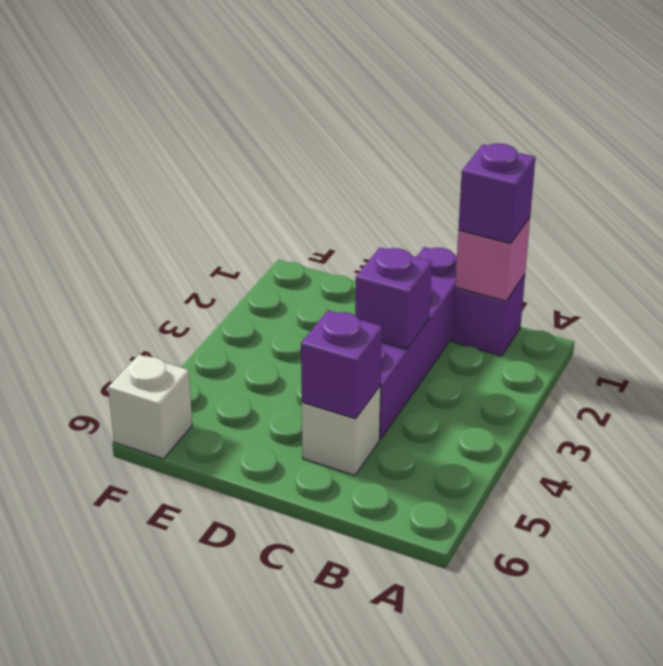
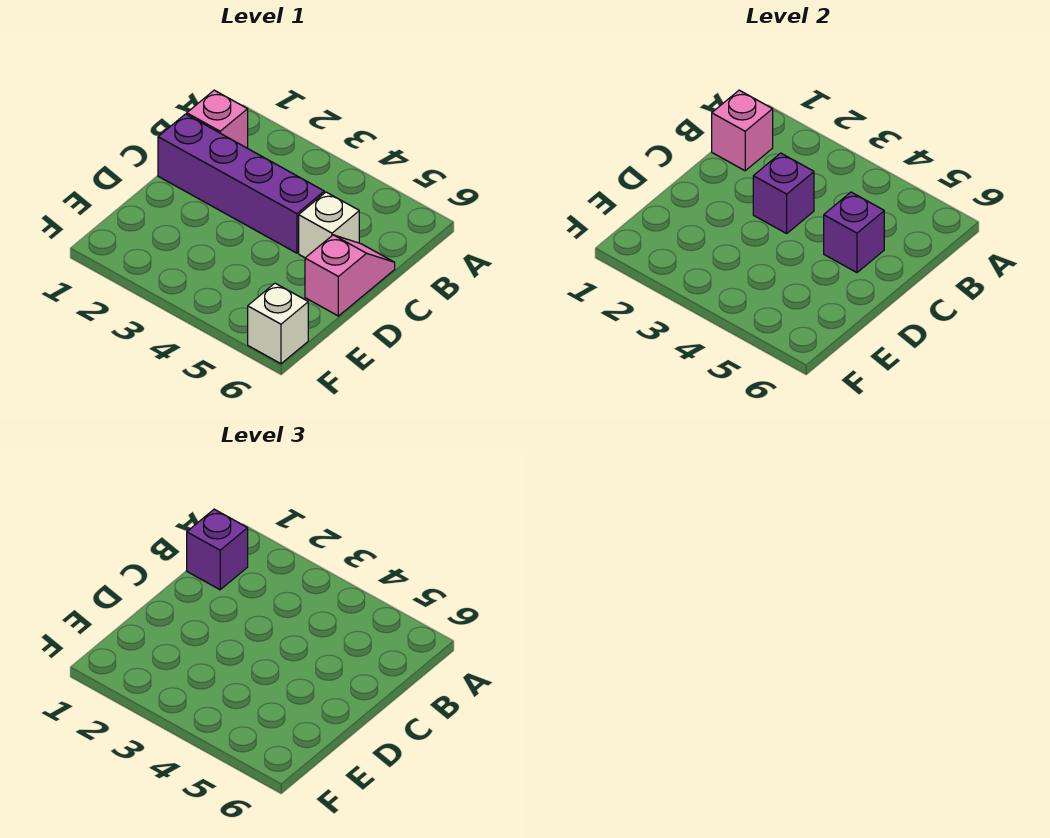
purple 1x1 brick [452,275,525,356] -> pink 1x1 brick [187,90,248,148]
none -> pink 1x2 slope [305,235,395,316]

